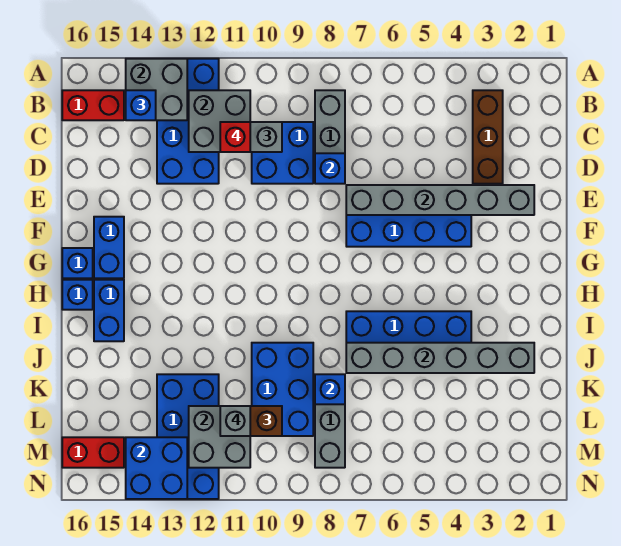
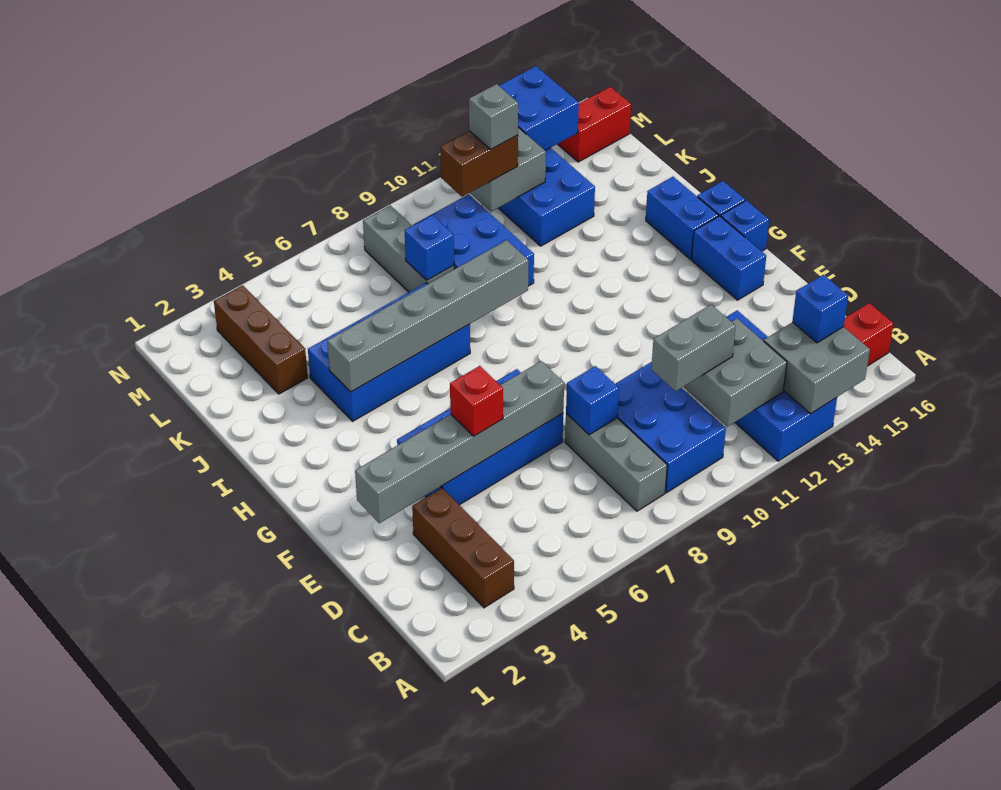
blue 2x2 brick [252,122,313,184] -> blue 2x3 brick [615,362,726,493]
red 1x1 brick [220,122,250,152] -> red 1x1 brick moved to [450,366,503,436]
grey 1x6 brick [346,343,534,373] -> grey 1x6 brick moved to [327,240,528,392]
none -> brown 1x3 brick [214,285,308,394]

